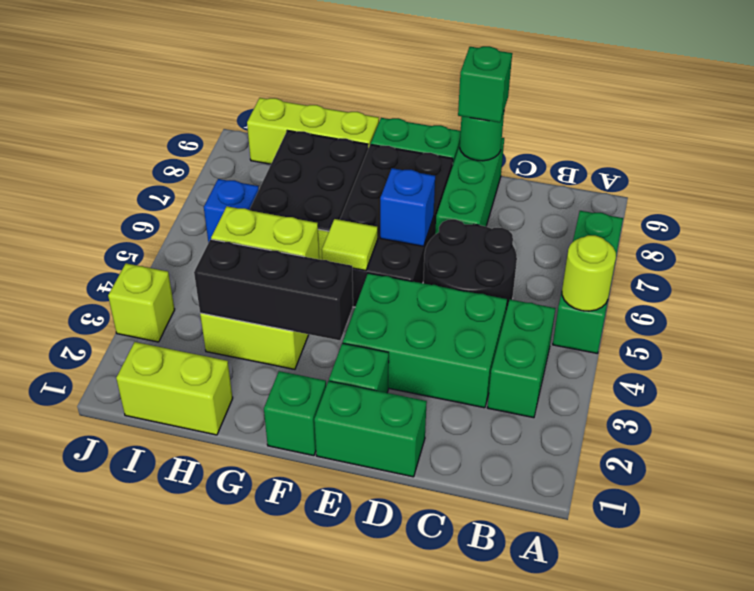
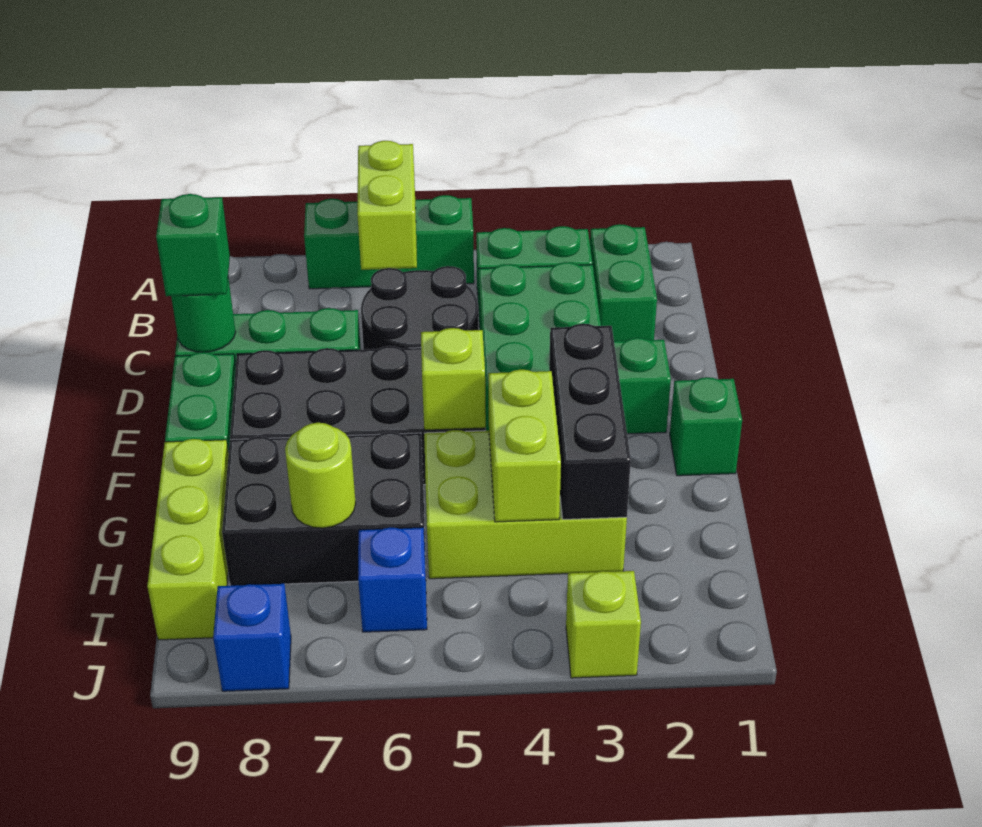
lime 1x1 round brick [562,235,616,311] -> lime 1x1 round brick moved to [285,423,356,528]
green 1x2 brick [314,381,427,477] -> green 1x2 brick moved to [590,224,657,341]
blue 1x1 brick [380,168,435,246] -> blue 1x1 brick moved to [213,584,291,691]
lime 1x1 tile [322,219,378,271] -> lime 1x1 brick [421,328,486,430]
lime 1x2 brick [116,342,233,435] -> lime 1x2 brick moved to [357,141,417,270]

